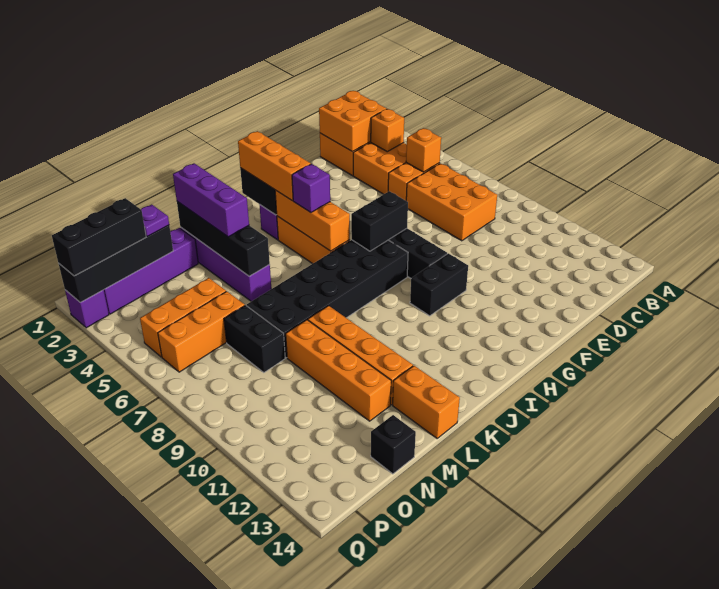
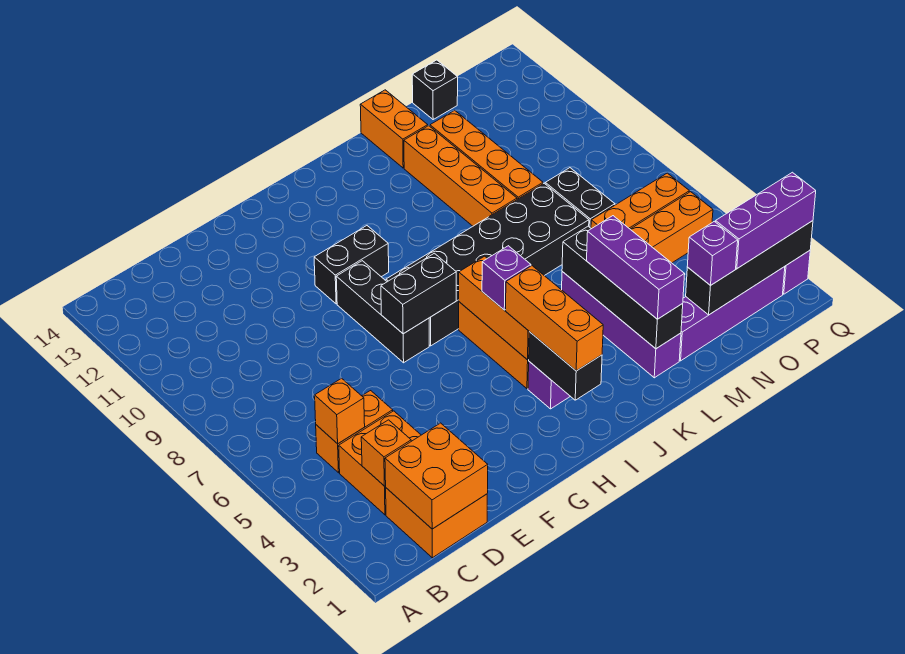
orange 2x3 brick [406,163,497,241] -> none
purple 1x1 plate [141,205,169,236] -> purple 1x1 brick [687,221,738,285]
black 1x3 brick [52,198,146,276] -> purple 1x3 brick [716,172,816,269]

